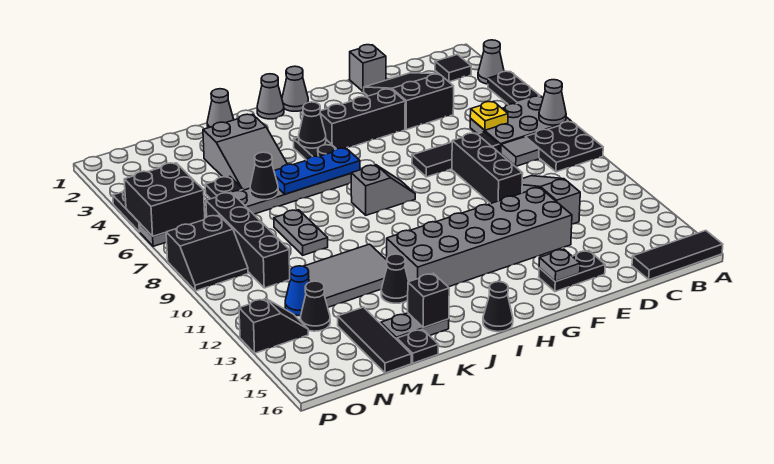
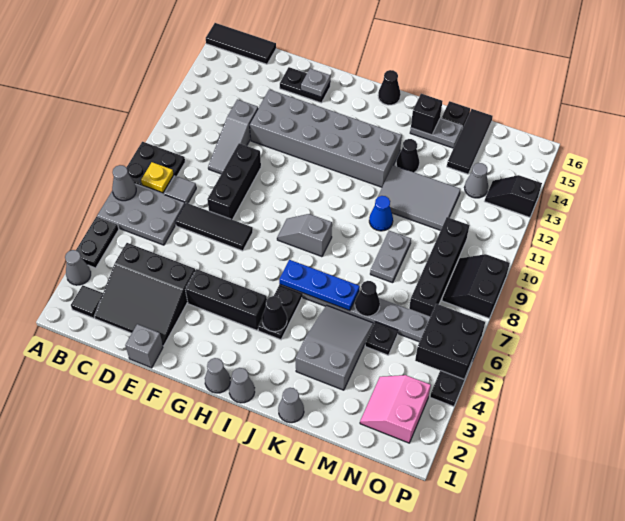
yellow 1x1 plate [470,101,508,130] -> yellow 1x1 plate moved to [141,162,174,193]
black 2x3 slope [364,73,454,129] -> black 3x3 slope [95,243,196,346]
none -> pink 2x2 slope [360,375,431,443]
blue 1x1 cone [285,266,309,316] -> blue 1x1 cone moved to [369,196,393,231]
black 1x1 cone [301,281,330,331] -> grey 1x1 cone [465,163,488,198]
black 2x2 slope [166,215,248,291] -> black 2x2 slope turned to [442,254,510,318]

